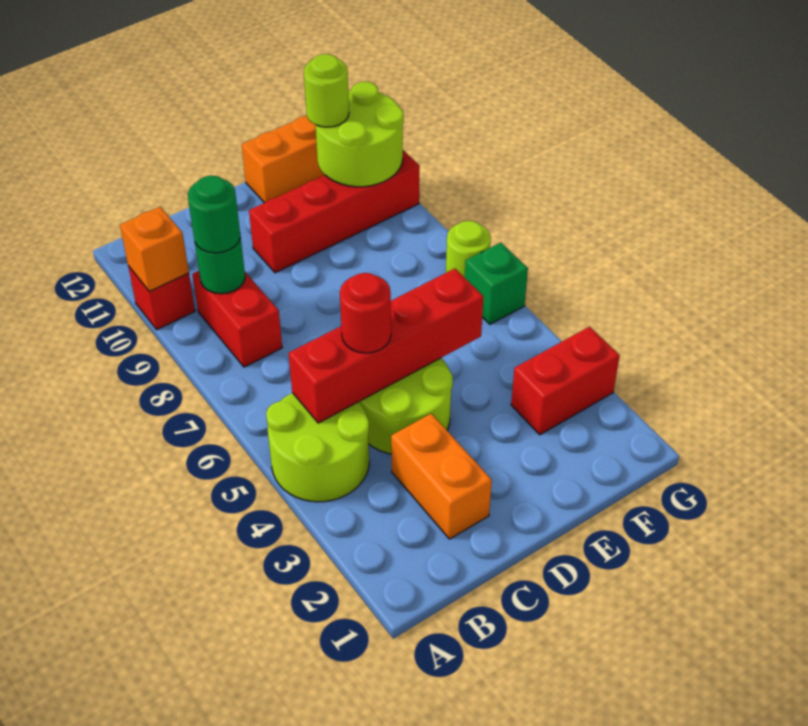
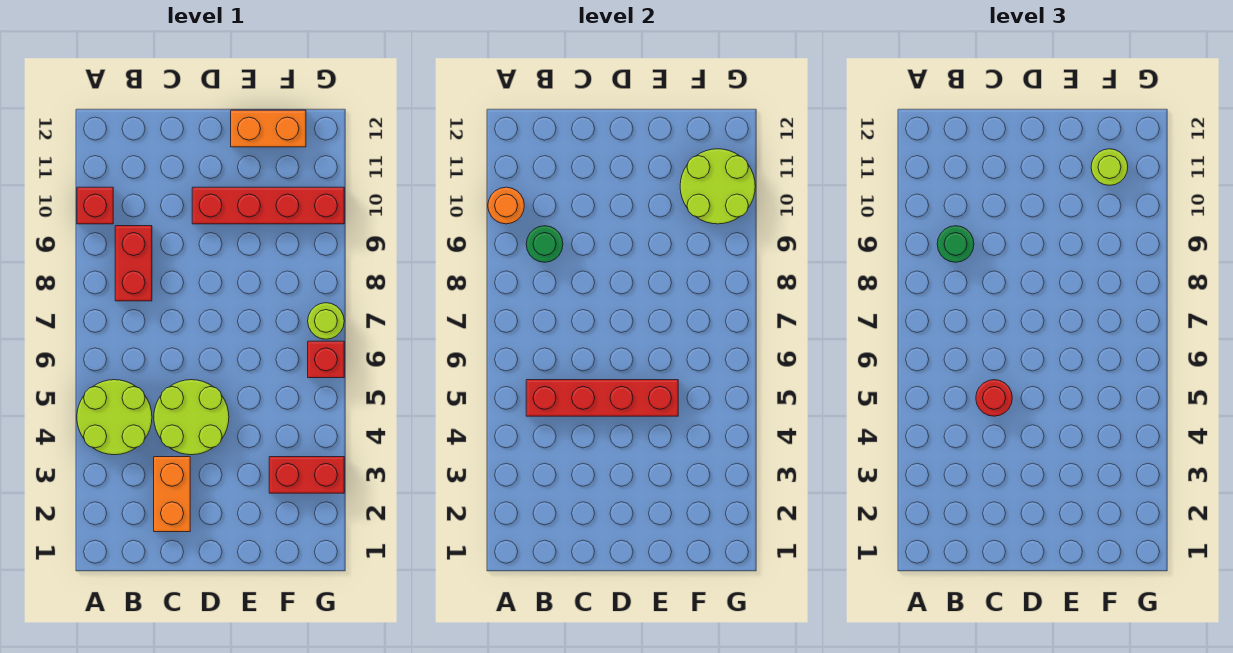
orange 1x1 brick [120,207,189,291] -> orange 1x1 round brick [488,187,524,224]
green 1x1 brick [465,243,528,324] -> red 1x1 brick [308,341,344,378]

